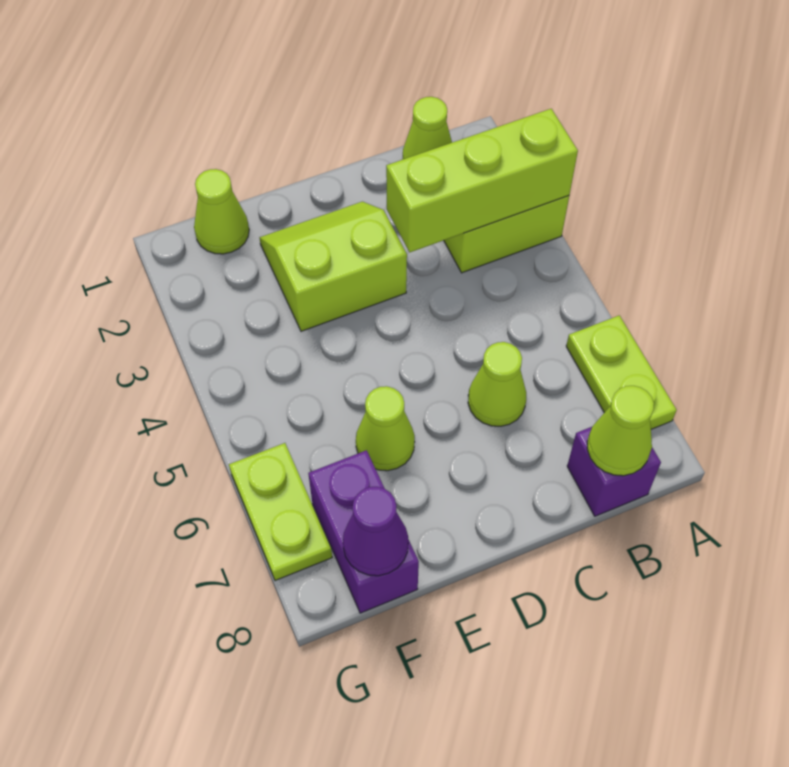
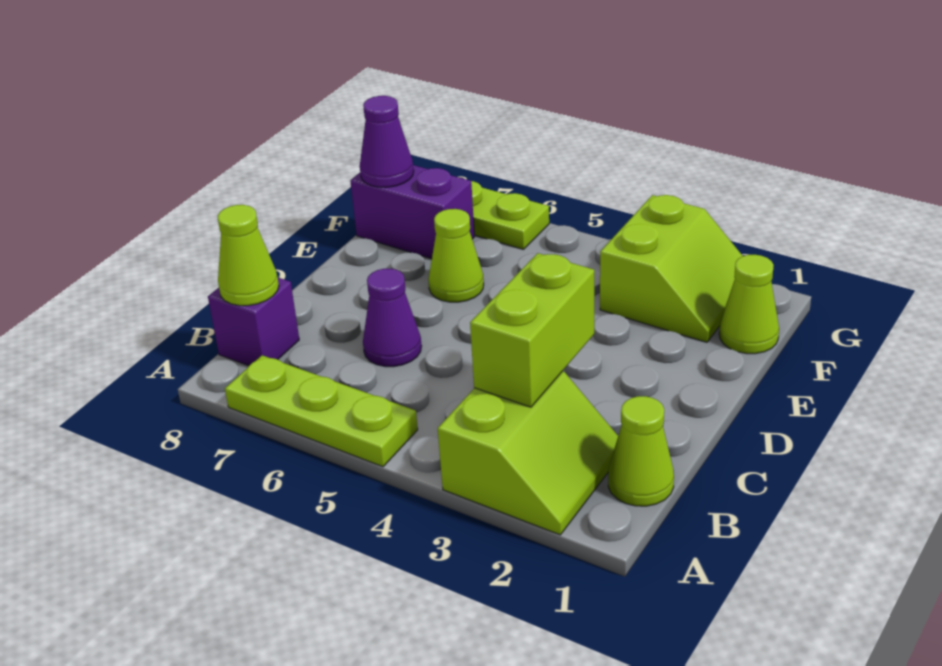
lime 1x3 brick [386,109,578,252] -> lime 1x2 brick [470,253,594,407]
lime 1x2 plate [566,315,677,429] -> lime 1x3 plate [225,355,418,467]
lime 1x1 cone [468,342,526,426] -> purple 1x1 cone [363,269,422,367]
lime 2x2 slope [260,202,407,331] -> lime 2x2 slope moved to [600,195,742,342]

